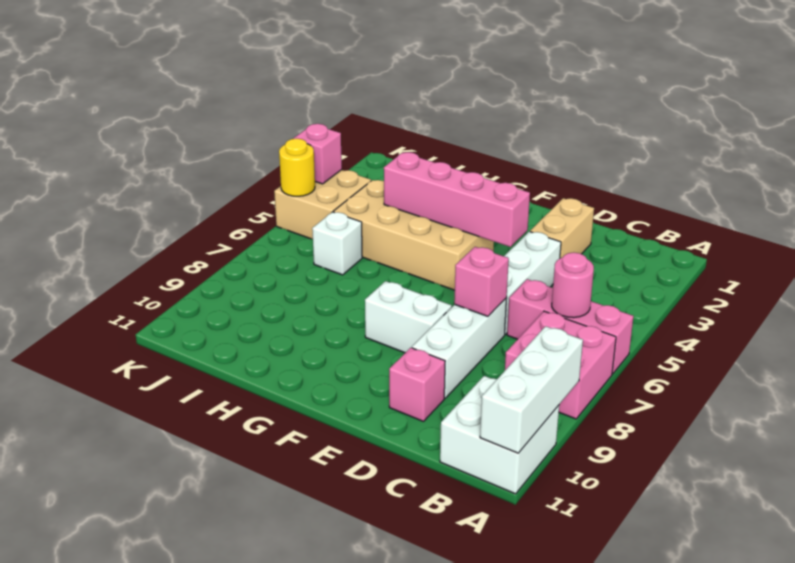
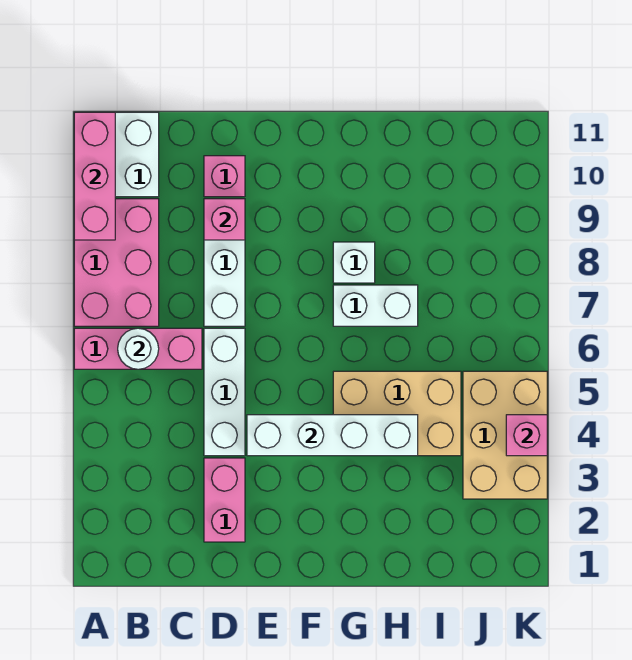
pink 2x2 brick [505,311,616,419] -> pink 2x3 brick [74,199,159,326]
white 1x3 brick [480,326,583,453] -> pink 1x3 brick [74,112,115,240]
pink 1x1 round brick [552,253,594,318] -> white 1x1 round brick [118,328,159,369]
tan 1x2 brick [530,198,594,258] -> pink 1x2 brick [204,458,245,542]
pink 1x1 brick [454,247,509,316] -> pink 1x1 brick moved to [204,199,245,240]
pink 1x4 brick [384,152,530,247] -> white 1x4 brick [247,415,418,456]
white 1x2 brick [365,281,452,353] -> white 1x2 brick moved to [333,285,418,326]
tan 2x4 brick [333,180,494,290] -> tan 2x3 brick [333,371,461,456]
white 1x1 brick [312,212,362,275] -> white 1x1 brick moved to [333,242,375,283]
tan 2x2 brick [274,170,371,239] -> tan 2x3 brick [463,371,547,499]
yellow 1x1 round brick [279,139,315,196] -> none

